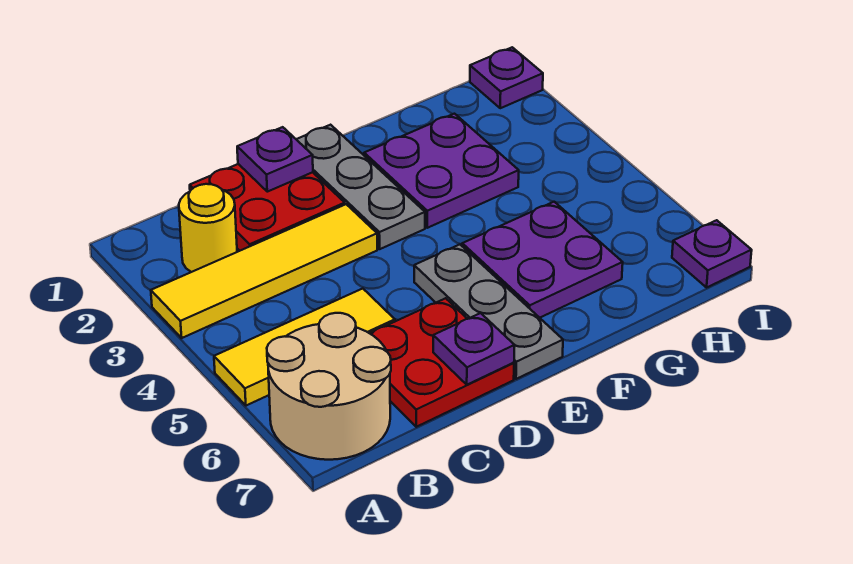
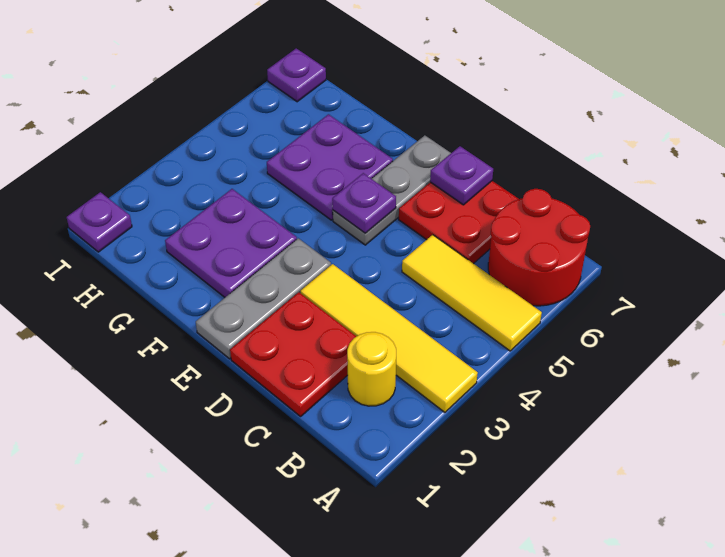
tan 2x2 round brick [267,313,391,460] -> red 2x2 round brick [488,189,590,306]
purple 1x1 plate [237,127,313,192] -> purple 1x1 plate moved to [332,173,396,233]

